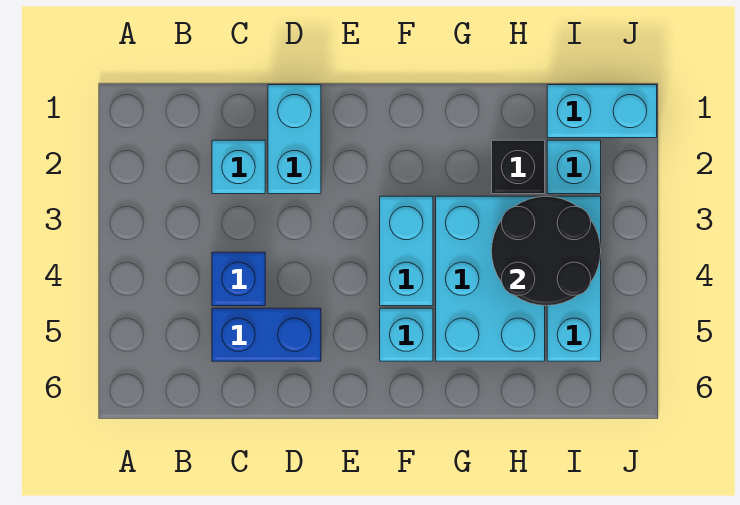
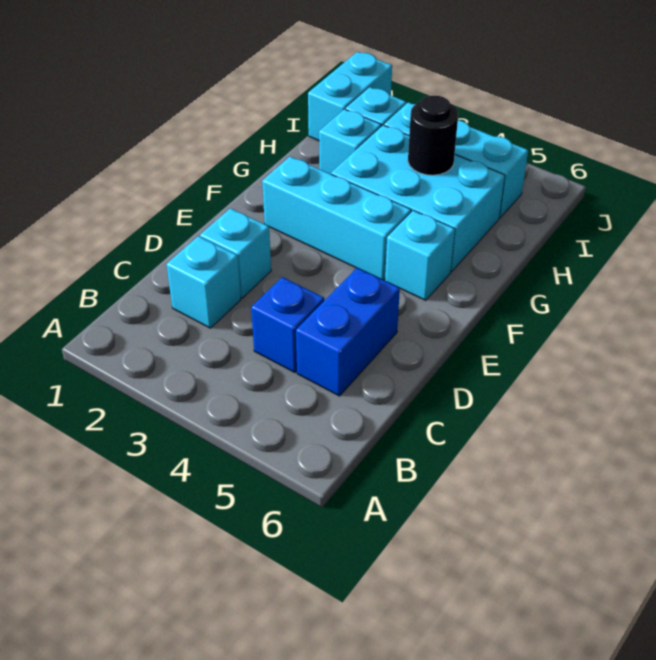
cyan 1x2 brick [268,85,321,194] -> cyan 1x1 brick [200,208,271,298]
cyan 1x2 brick [380,196,433,306] -> cyan 1x3 brick [262,157,411,280]
black 1x1 brick [492,140,545,194] -> cyan 1x1 brick [319,109,381,174]
black 2x2 round brick [492,196,601,306] -> black 1x1 round brick [408,96,458,175]

